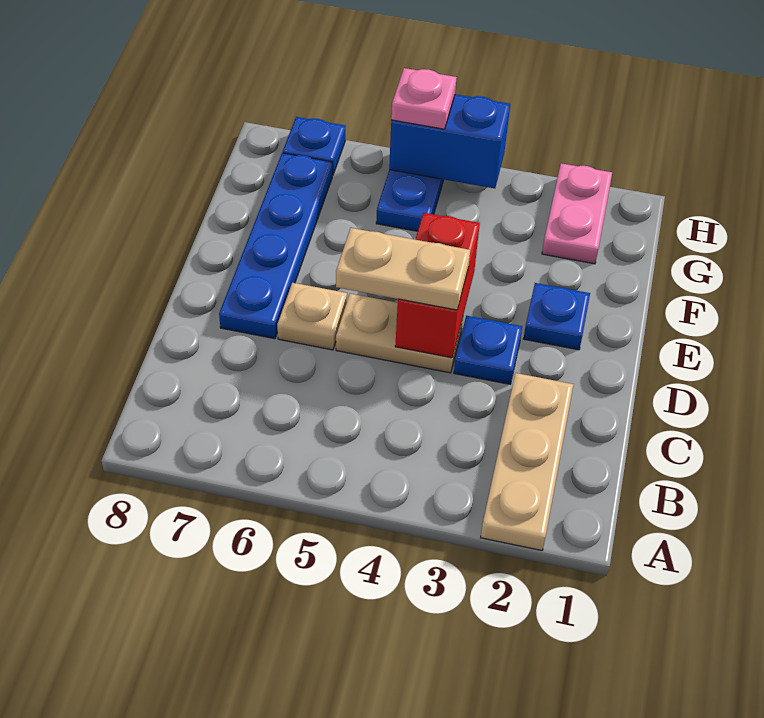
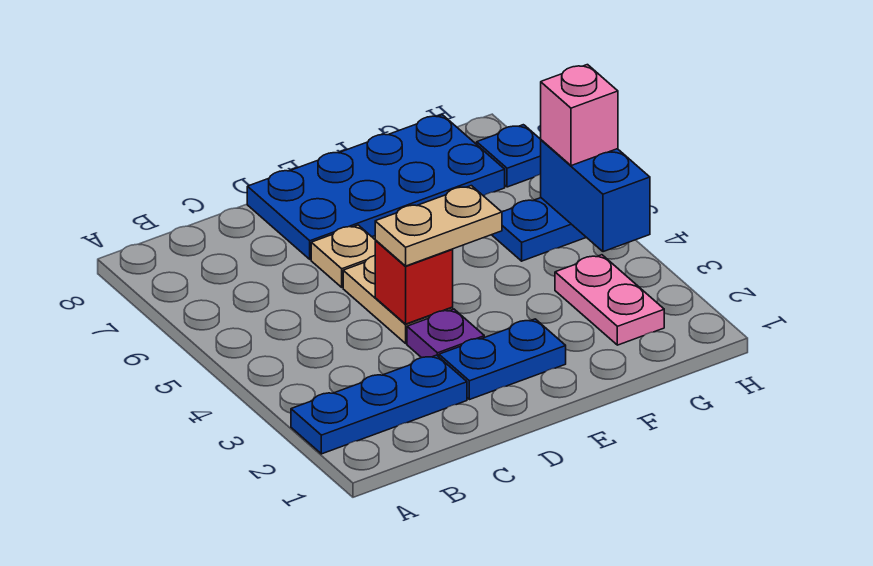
tan 1x3 plate [481,373,574,551] -> blue 1x3 plate [291,355,467,454]
blue 1x1 plate [454,316,522,384] -> purple 1x1 plate [407,309,484,358]
red 1x2 brick [395,213,480,358] -> red 1x1 brick [375,240,453,324]
tan 1x2 plate [336,228,470,310] -> tan 1x2 plate turned to [375,186,502,266]
blue 1x4 plate [219,153,332,339] -> blue 2x4 plate [247,115,505,259]
blue 1x1 plate [524,283,590,350] -> blue 1x2 plate [439,319,566,400]
pink 1x2 plate [542,163,612,264] -> pink 1x2 plate turned to [555,255,664,345]
pink 1x1 plate [391,68,457,129] -> pink 1x1 brick [541,65,618,166]

